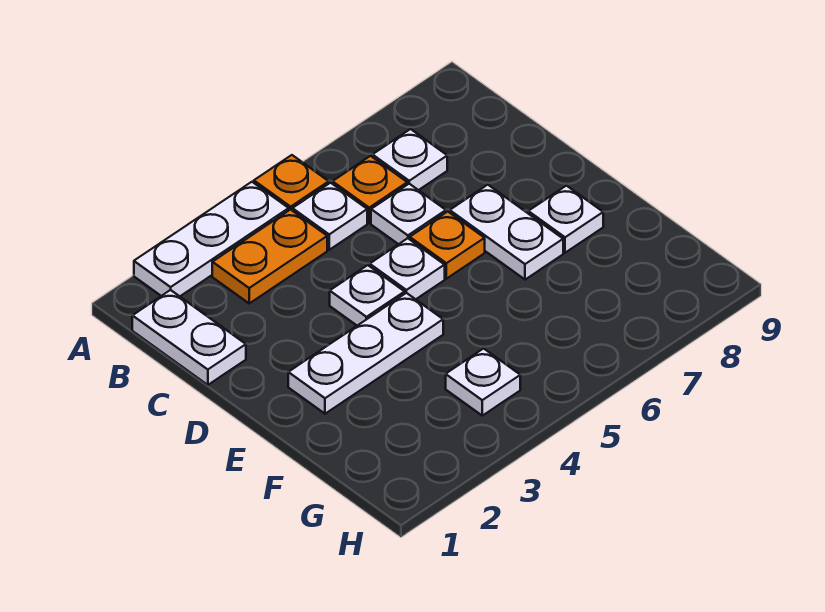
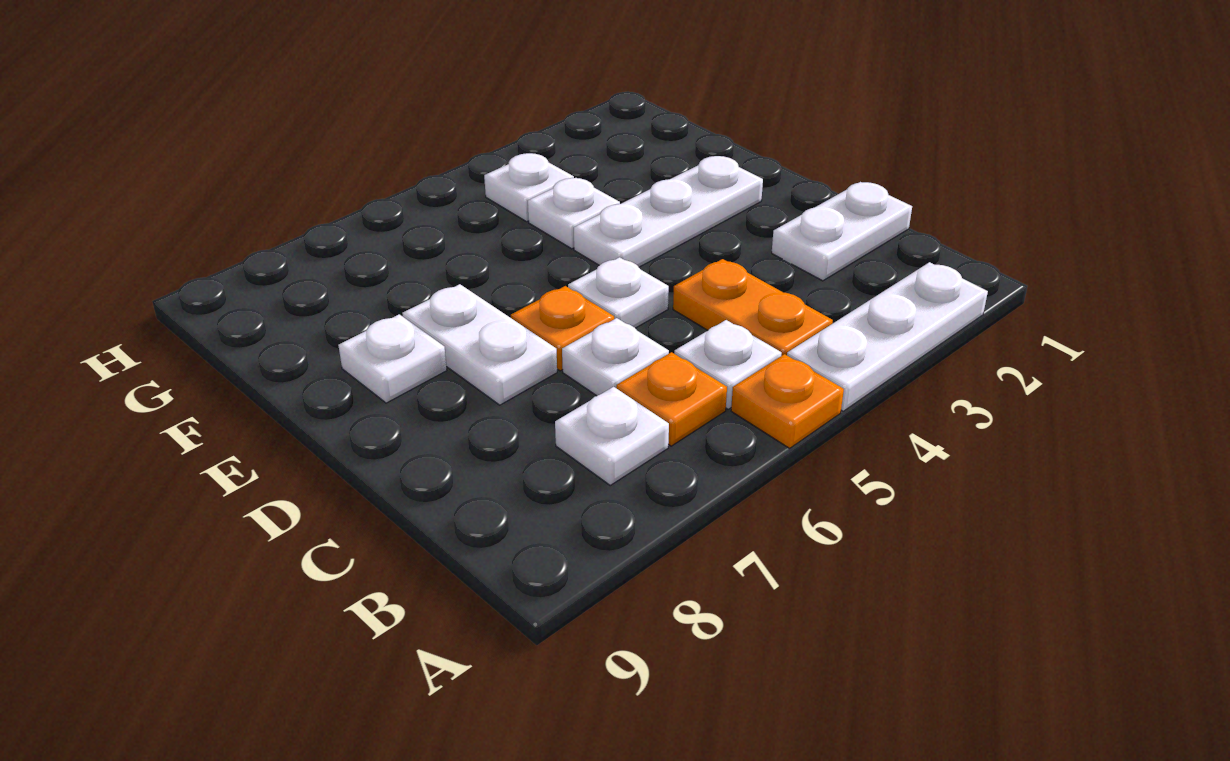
white 1x2 plate [132,290,246,385] -> white 1x2 plate turned to [772,182,912,281]
orange 1x2 plate [212,209,327,303] -> orange 1x2 plate turned to [673,259,833,356]
white 1x1 plate [330,265,405,326] -> white 1x1 plate moved to [528,178,620,249]

